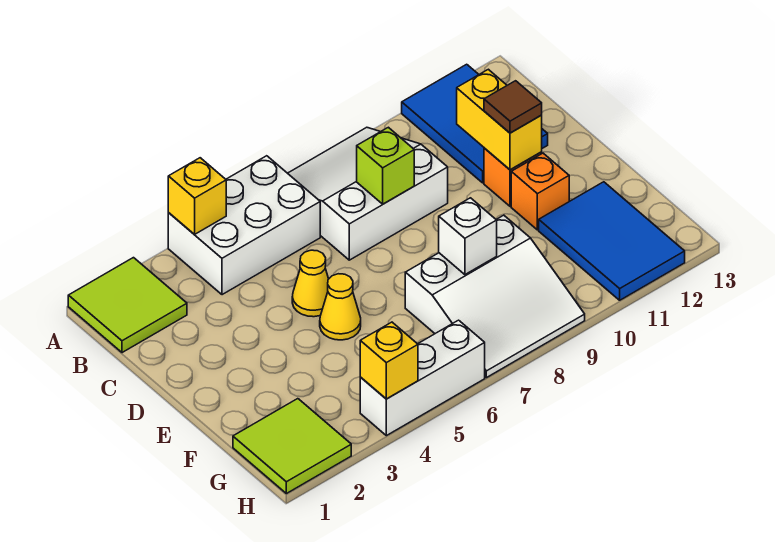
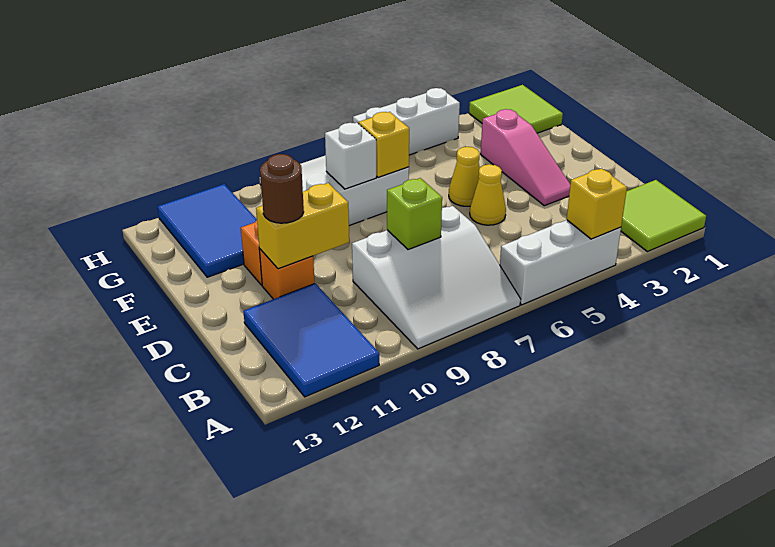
white 2x3 brick [168,156,320,295] -> white 1x3 brick [500,220,621,305]
yellow 1x2 brick [457,69,542,170] -> yellow 1x2 brick turned to [256,183,349,269]
none -> pink 1x3 slope [481,109,570,206]
brown 1x1 tile [484,81,542,133] -> brown 1x1 round brick [260,154,304,223]
yellow 1x1 brick [360,322,418,399] -> yellow 1x1 brick moved to [359,112,409,178]

